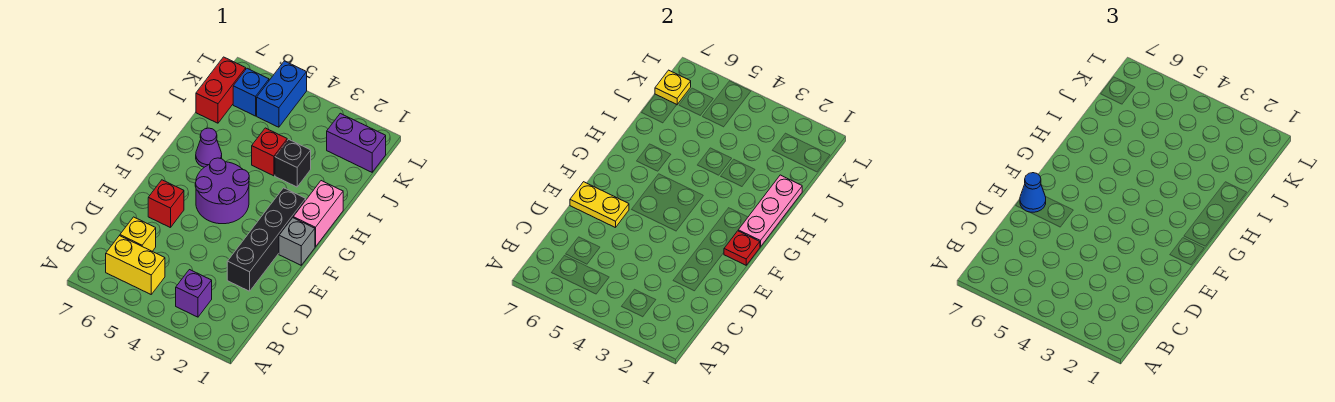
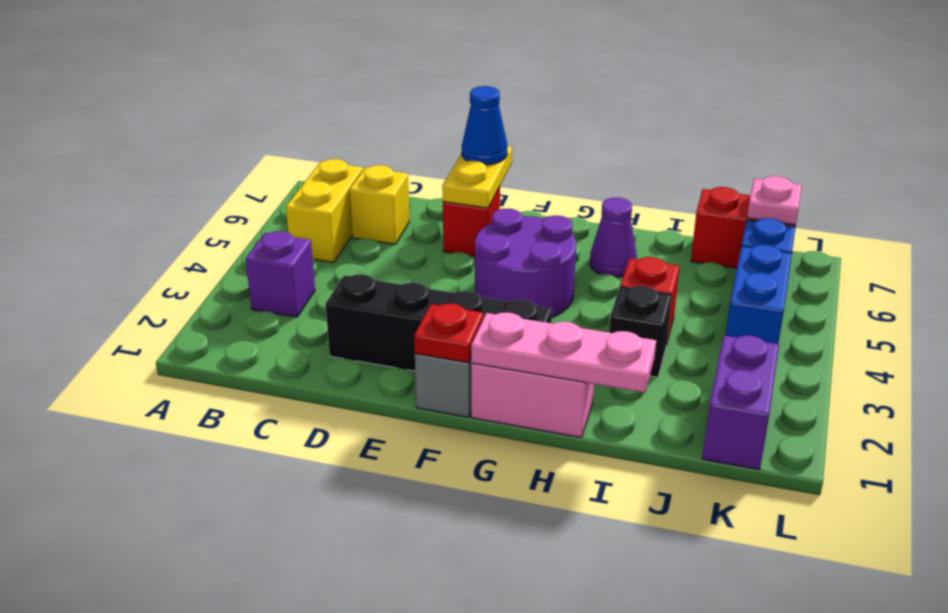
blue 1x2 brick [257,61,307,127] -> blue 1x2 brick turned to [726,245,792,344]
yellow 1x1 plate [655,70,691,104] -> pink 1x1 plate [747,176,802,225]

